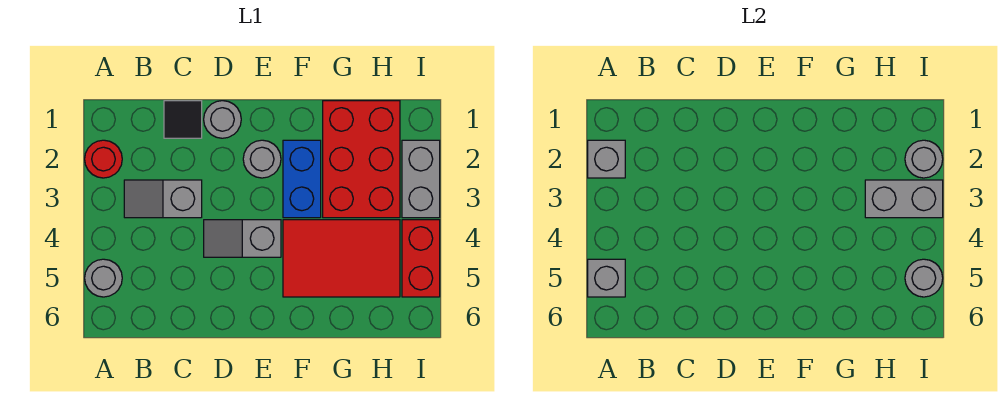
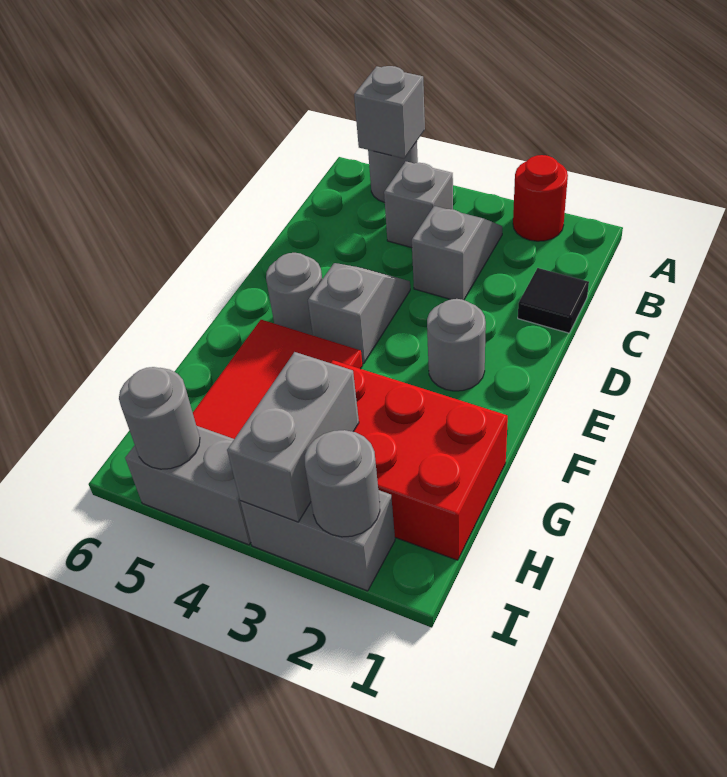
grey 1x1 brick [588,140,625,178] -> grey 1x1 brick moved to [384,162,453,248]
grey 1x1 round brick [204,101,241,138] -> grey 1x1 round brick moved to [266,253,322,335]
blue 1x2 brick [283,140,321,218] -> none
red 1x2 brick [402,220,440,297] -> grey 1x2 brick [125,426,251,545]

